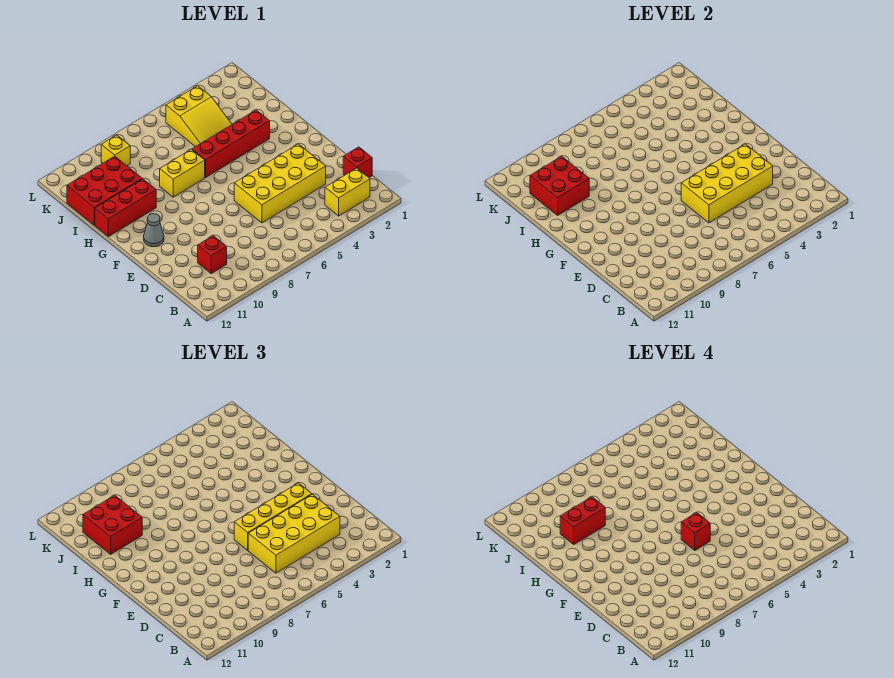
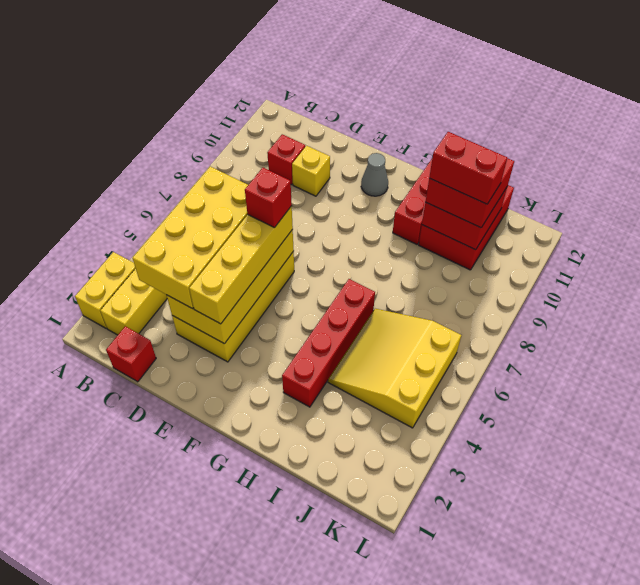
yellow 1x2 brick [160,149,205,197] -> yellow 1x2 brick moved to [75,252,136,328]
yellow 2x3 slope [166,86,232,147] -> yellow 3x3 slope [328,309,461,428]
red 1x2 brick [560,497,605,544] -> red 1x2 brick turned to [429,132,507,204]
yellow 1x1 brick [101,135,130,166] -> yellow 1x1 brick moved to [292,146,330,196]

